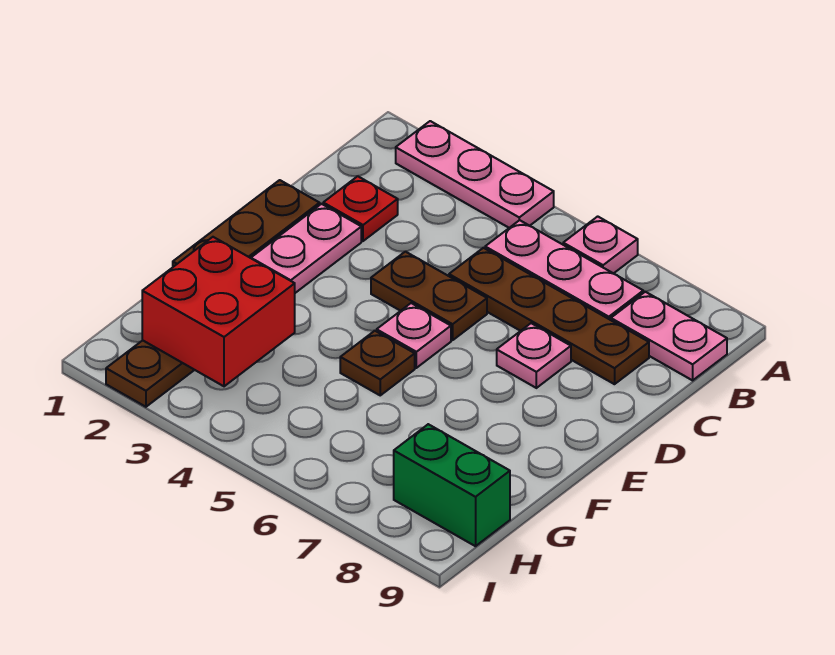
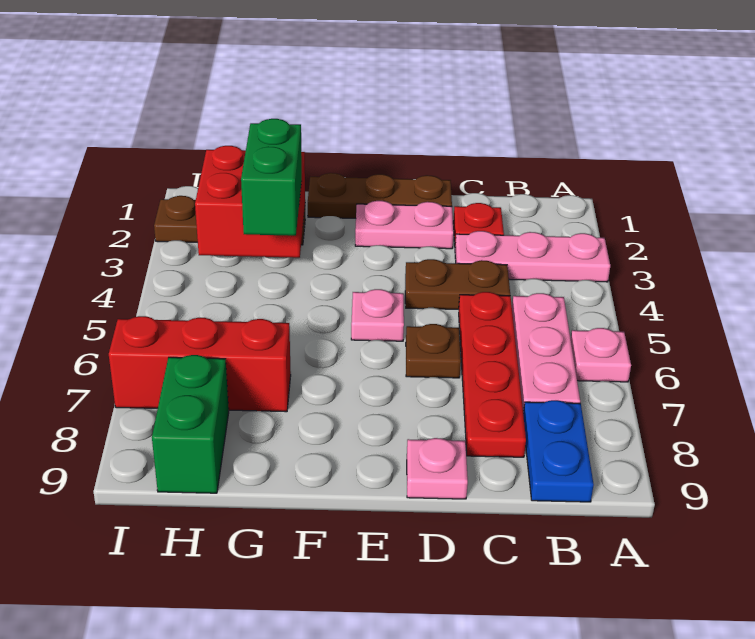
pink 1x3 plate [396,121,554,228] -> pink 1x3 plate turned to [455,231,610,282]
pink 1x2 plate [611,292,727,380] -> blue 1x2 plate [523,400,594,502]
brown 1x4 plate [449,248,649,384] -> red 1x4 plate [459,292,526,457]
brown 1x2 plate [371,252,487,340] -> brown 1x2 plate turned to [405,259,510,309]
pink 1x1 plate [497,323,571,388] -> pink 1x1 plate moved to [407,438,468,499]
brown 1x1 plate [340,331,415,395] -> brown 1x1 plate moved to [406,324,461,378]
none -> green 1x2 brick [241,119,302,236]
none -> red 1x3 brick [109,316,291,412]

